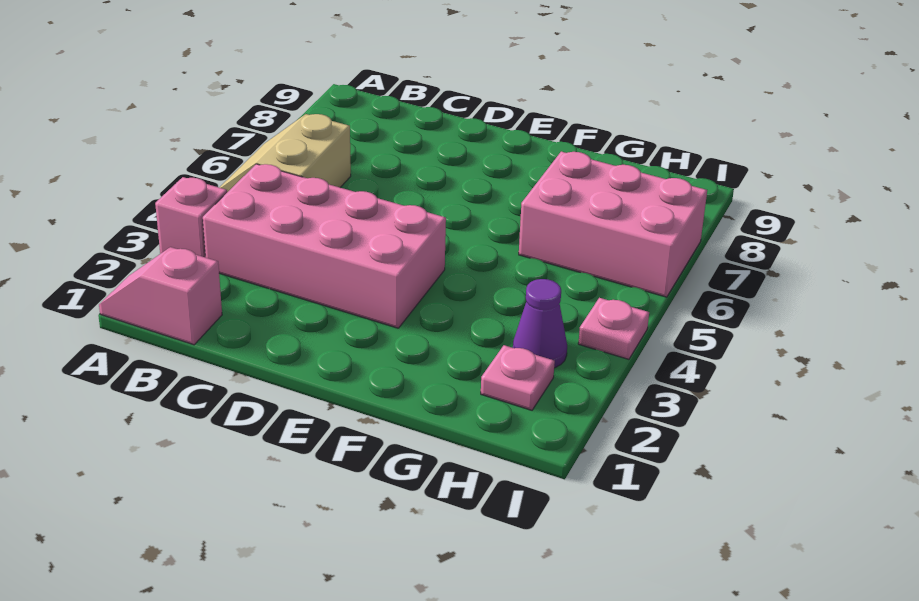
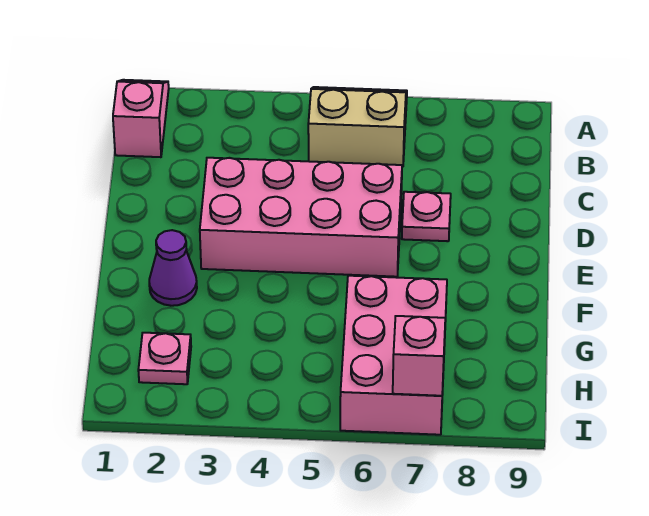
pink 1x1 brick [155,177,227,257] -> pink 1x1 brick moved to [393,316,445,396]
pink 2x4 brick [203,164,446,328] -> pink 2x4 brick turned to [200,158,402,277]
purple 1x1 cone [513,279,567,368] -> purple 1x1 cone moved to [149,230,197,306]
pink 1x1 plate [578,298,649,359] -> pink 1x1 plate moved to [402,192,451,241]

